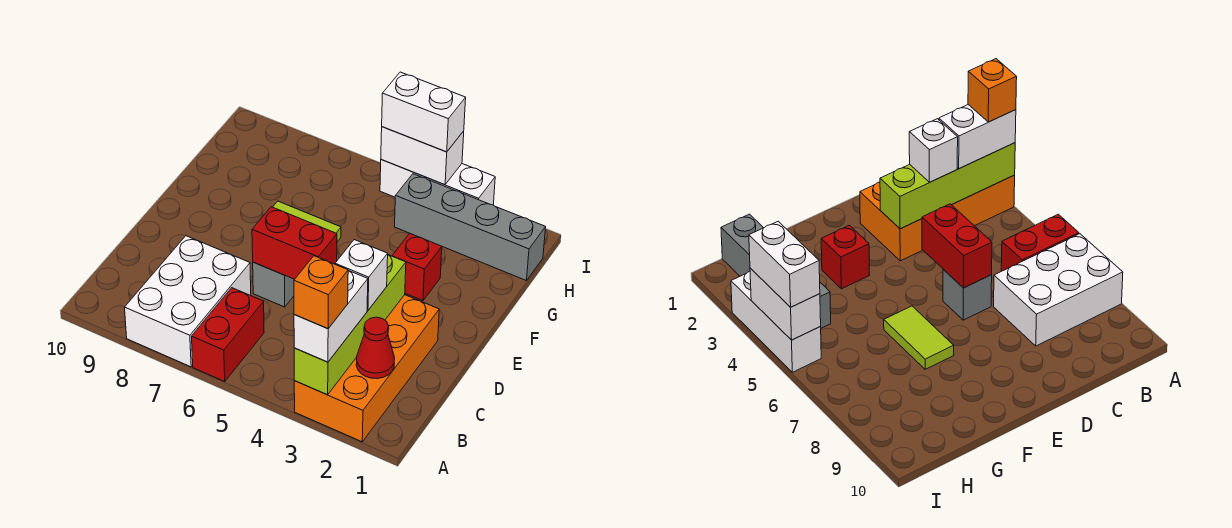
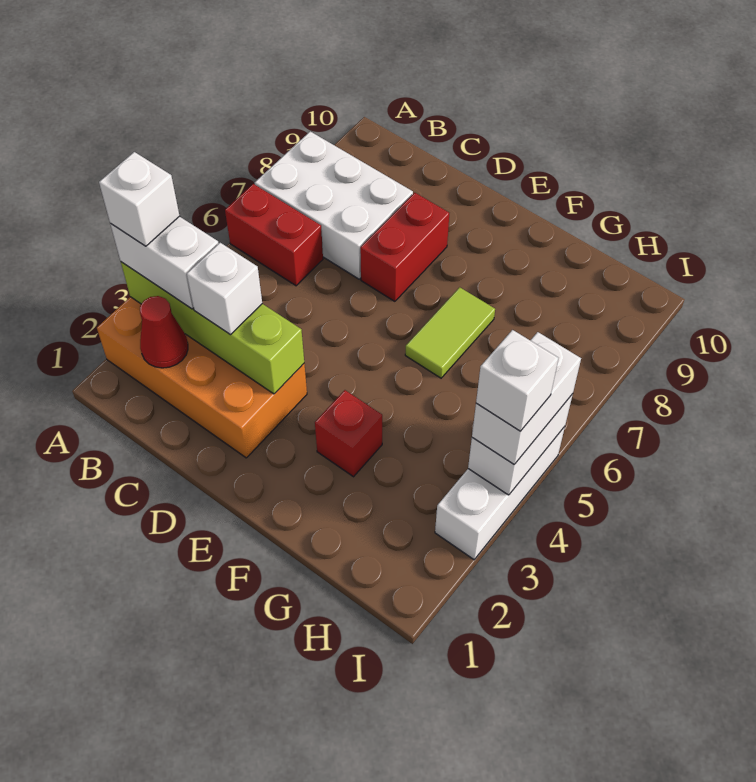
orange 1x1 brick [294,256,348,329] -> white 1x1 brick [99,152,179,246]
red 1x2 brick [252,207,337,279] -> red 1x2 brick moved to [360,193,449,301]
grey 1x1 brick [253,262,295,307] -> none
grey 1x4 brick [395,174,546,281] -> none
none -> white 1x1 brick [476,330,558,431]

